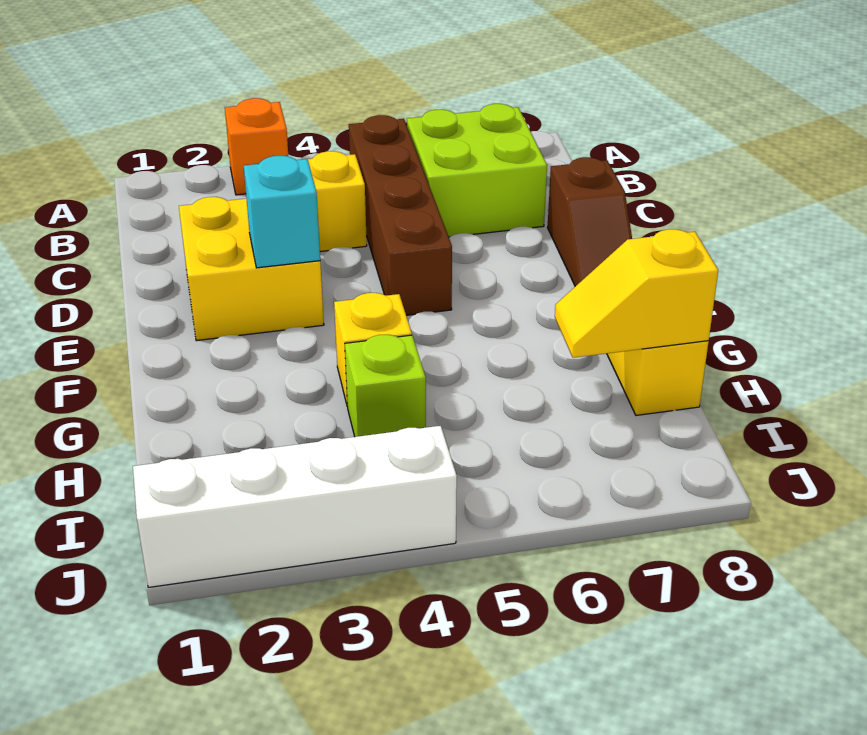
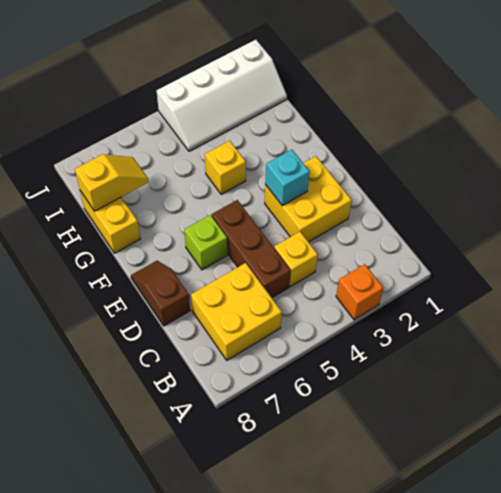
brown 1x4 brick [349,115,452,315] -> brown 1x3 brick [212,200,291,298]
lime 2x2 brick [407,104,547,237] -> yellow 2x2 brick [191,263,282,360]
lime 1x1 brick [345,335,426,437] -> lime 1x1 brick moved to [184,215,227,270]

